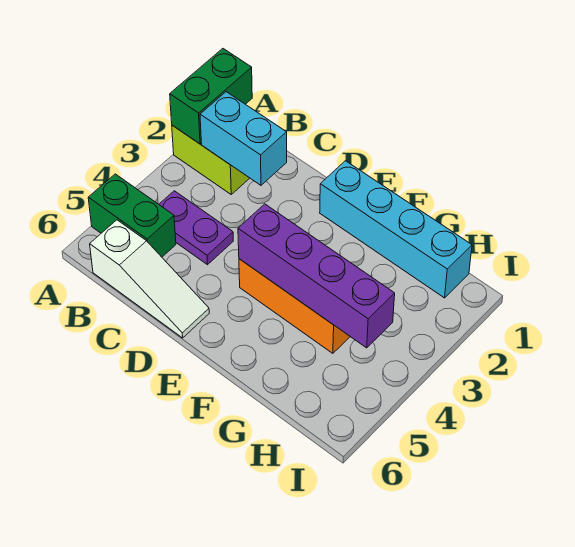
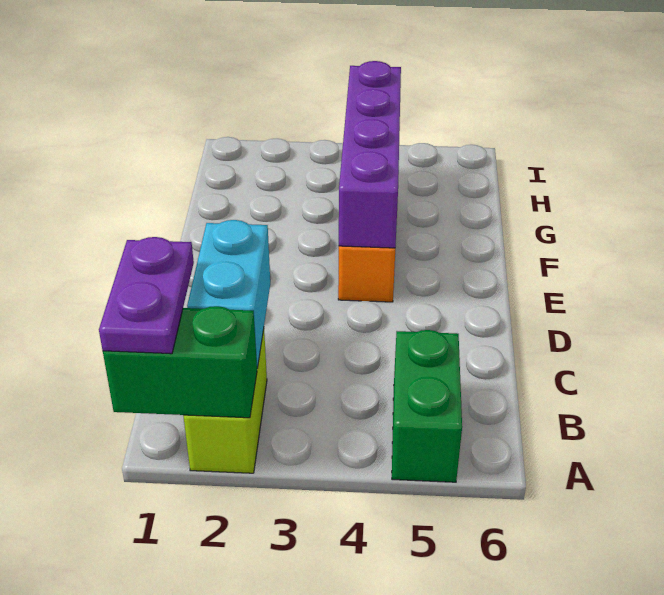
purple 1x2 plate [159,191,233,265] -> purple 1x2 plate moved to [99,237,194,354]
white 1x3 slope [90,220,209,338] -> none
cyan 1x4 brick [320,161,472,298] -> none

